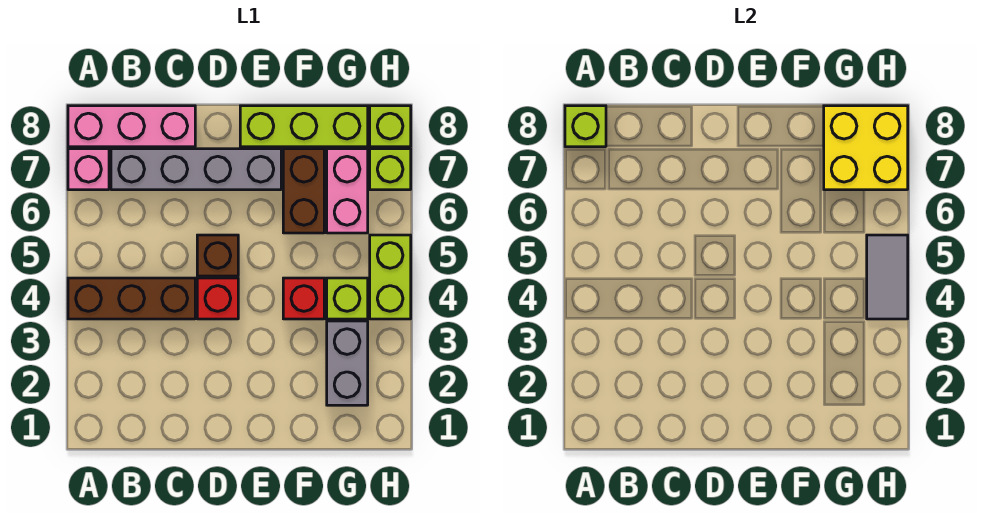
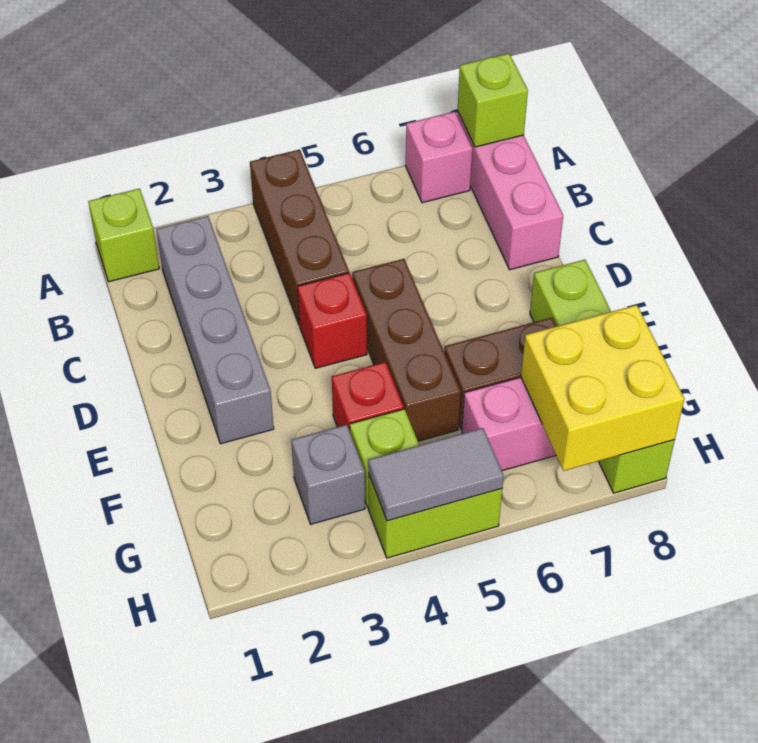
grey 1x4 brick [111,149,281,190] -> grey 1x4 brick moved to [156,216,274,444]
brown 1x1 brick [197,235,238,276] -> brown 1x3 brick [352,259,461,441]
grey 1x2 brick [327,321,368,405] -> grey 1x1 brick [291,425,365,524]
lime 1x1 brick [370,149,411,190] -> lime 1x1 brick moved to [88,189,159,282]

